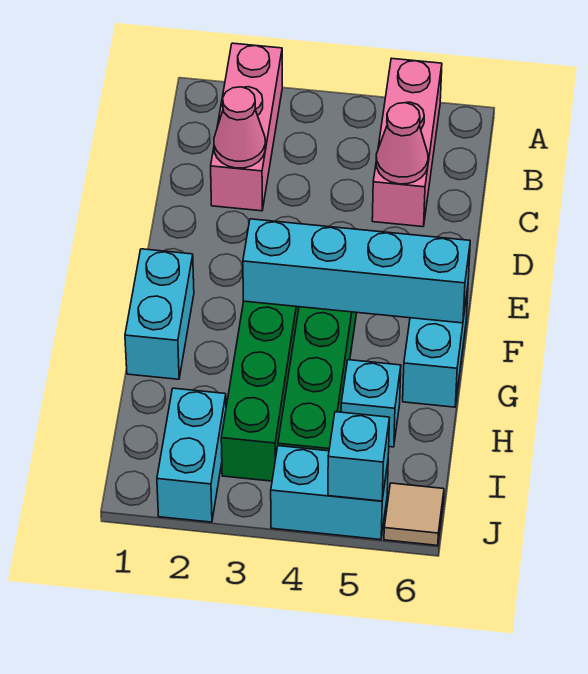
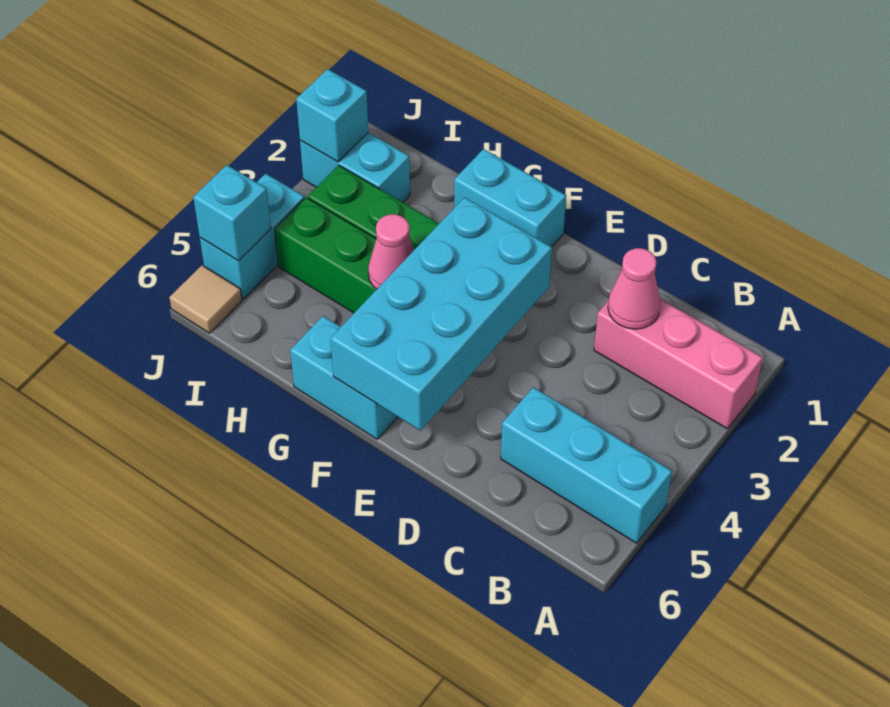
pink 1x3 brick [372,58,442,227] -> cyan 1x3 brick [501,387,672,543]
pink 1x1 cone [376,103,428,184] -> pink 1x1 cone moved to [368,214,414,289]
cyan 1x4 brick [243,219,470,323] -> cyan 2x4 brick [331,197,552,431]
cyan 1x1 brick [341,360,401,447] -> cyan 1x1 brick moved to [296,69,368,162]

